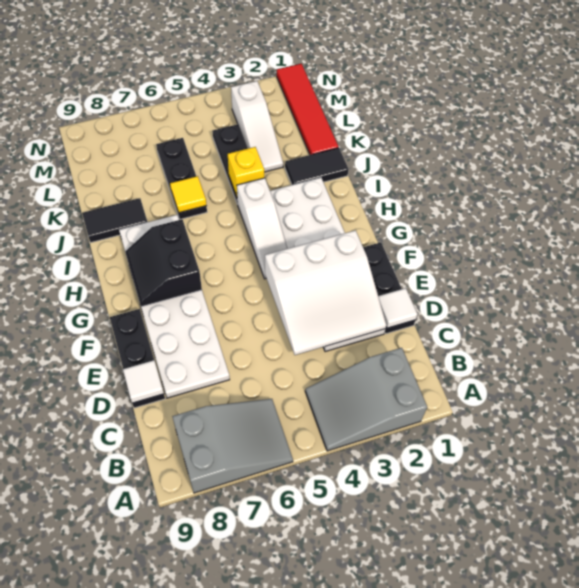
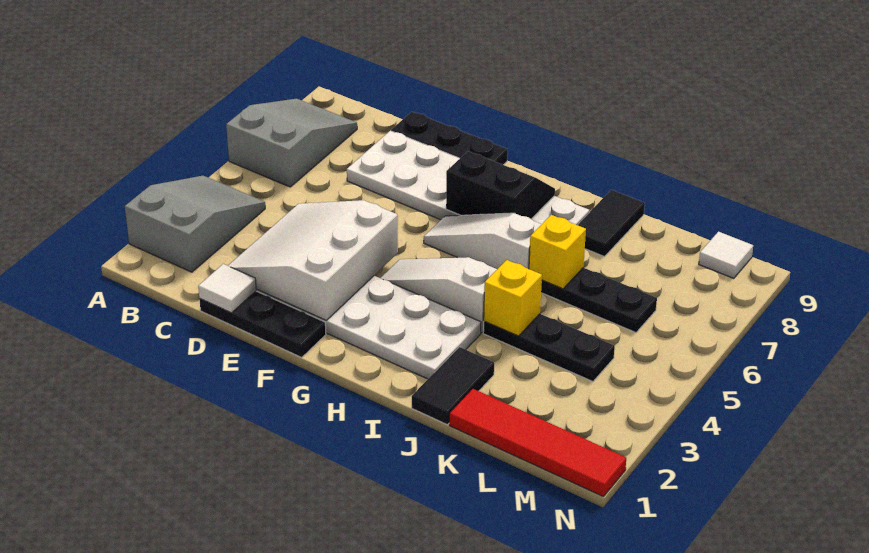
grey 2x3 slope [172,399,293,493] -> grey 2x3 slope turned to [226,99,357,187]
white 1x1 tile [123,360,164,403] -> white 1x1 tile moved to [699,232,753,278]
yellow 1x1 tile [170,176,206,213] -> yellow 1x1 brick [529,215,586,289]
white 1x3 slope [231,81,283,172] -> white 1x3 slope moved to [424,213,542,269]

